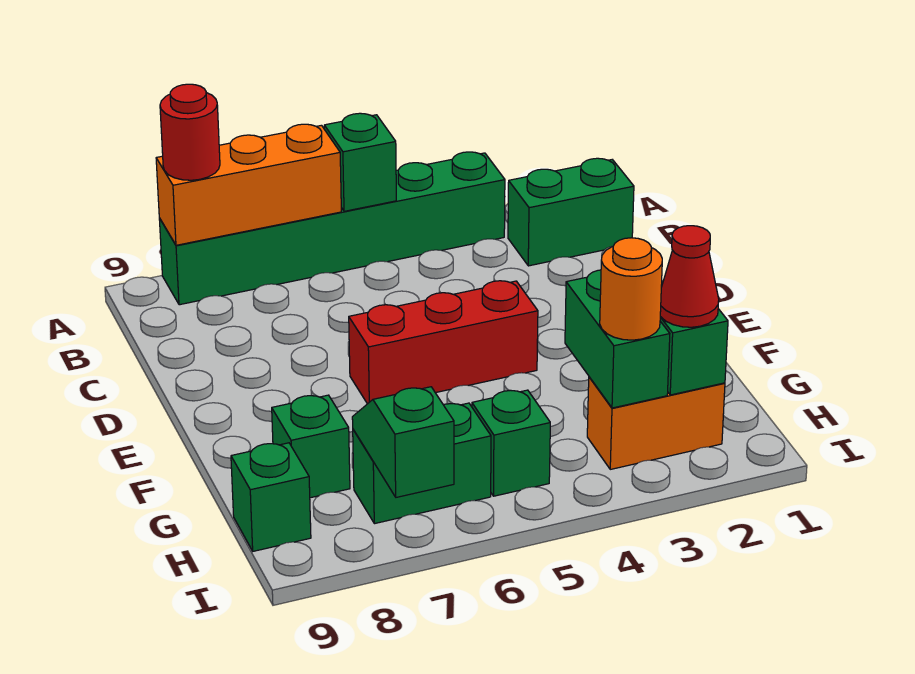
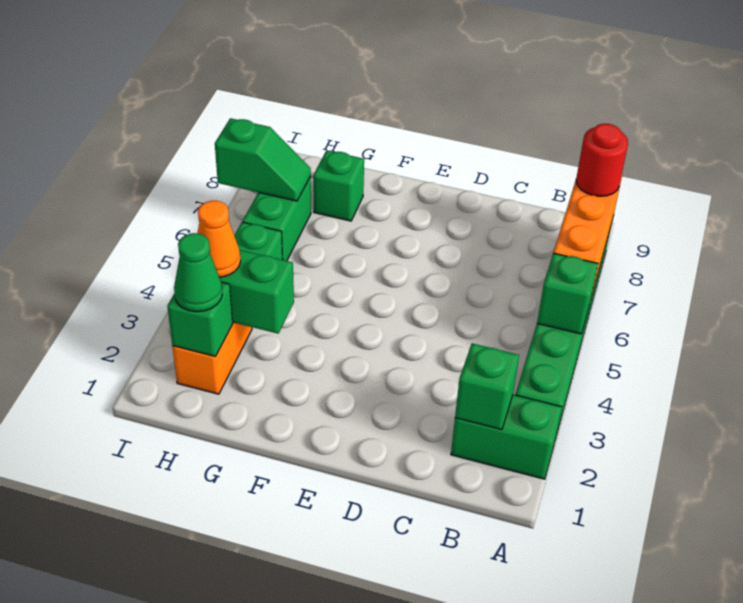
green 1x2 brick [508,158,634,266] -> green 1x2 brick turned to [451,395,562,479]
red 1x3 brick [349,281,538,404] -> none
red 1x1 cone [660,226,719,327] -> green 1x1 cone [174,233,222,312]
orange 1x1 round brick [600,238,662,340] -> orange 1x1 cone [198,201,241,277]
green 1x1 brick [231,443,311,551] -> green 1x1 brick moved to [455,343,519,430]

